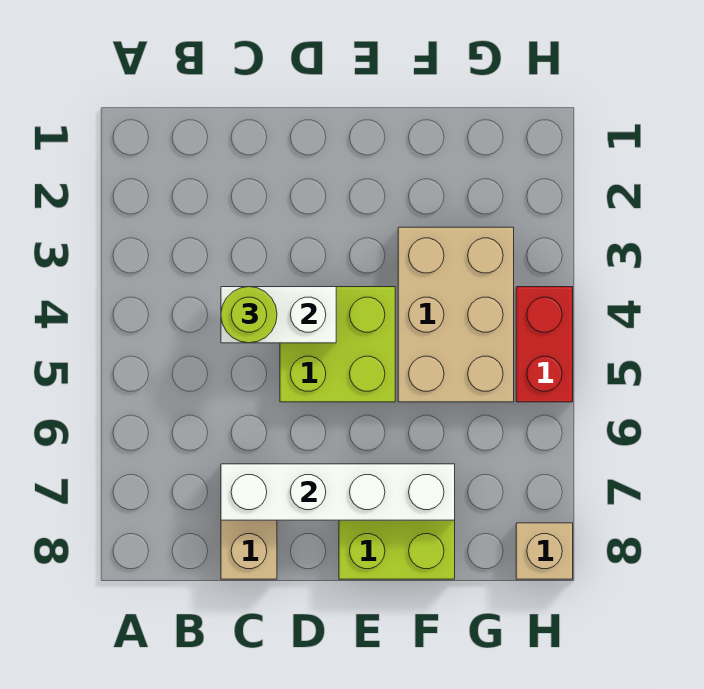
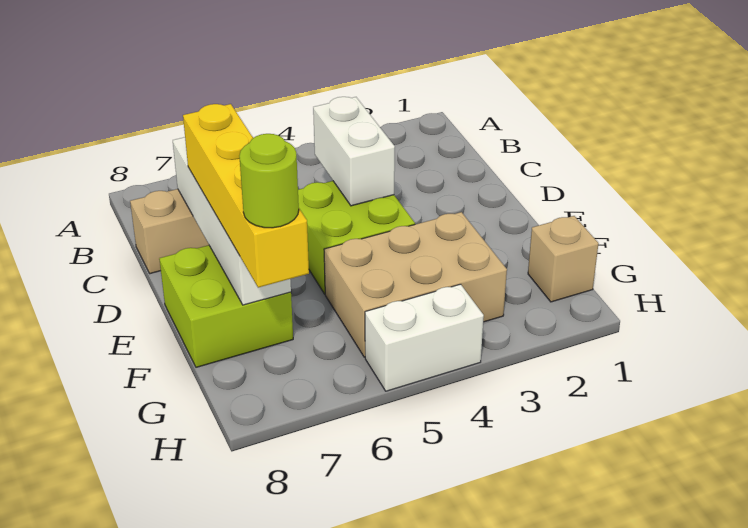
lime 1x1 round brick [221,287,277,343] -> lime 1x1 round brick moved to [239,134,299,228]
none -> yellow 1x4 brick [183,104,309,288]
red 1x2 brick [516,287,573,402] -> white 1x2 brick [365,284,484,391]
tan 1x1 brick [516,523,573,579] -> tan 1x1 brick moved to [528,216,599,302]

